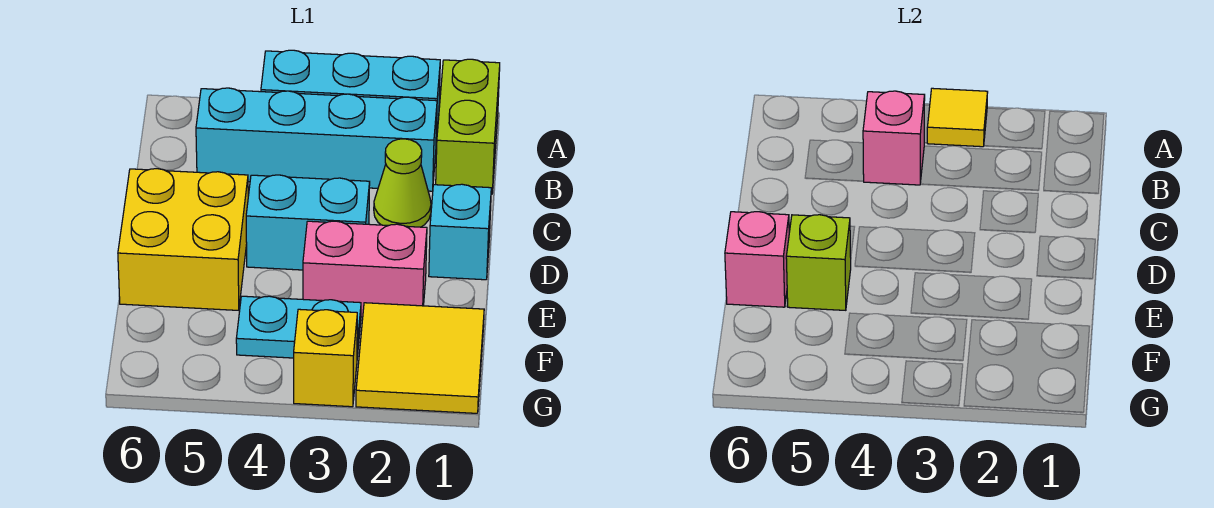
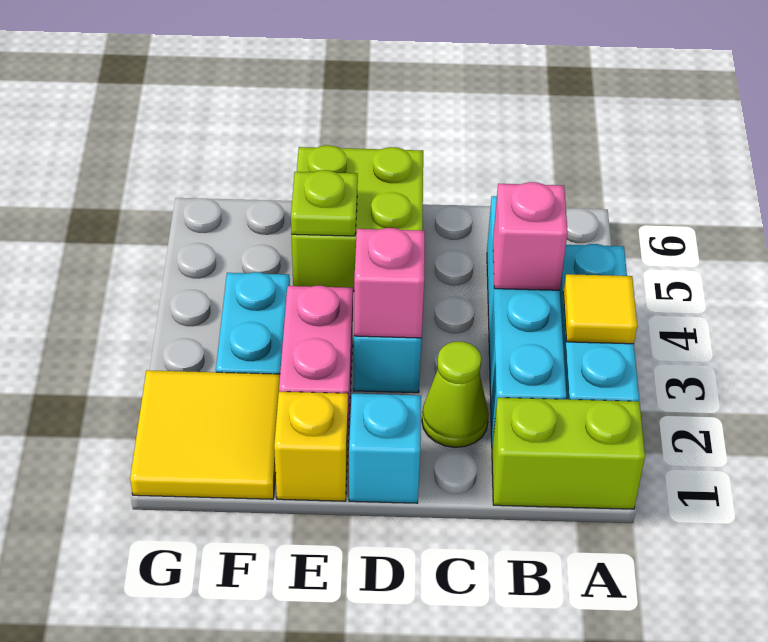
yellow 2x2 brick [118,169,248,310] -> lime 2x2 brick [292,145,423,291]
lime 1x1 brick [786,215,851,310] -> lime 1x1 plate [291,170,358,236]
pink 1x1 brick [725,212,789,307] -> pink 1x1 brick moved to [354,228,425,338]
yellow 1x1 brick [294,309,357,407] -> yellow 1x1 brick moved to [274,392,348,501]

